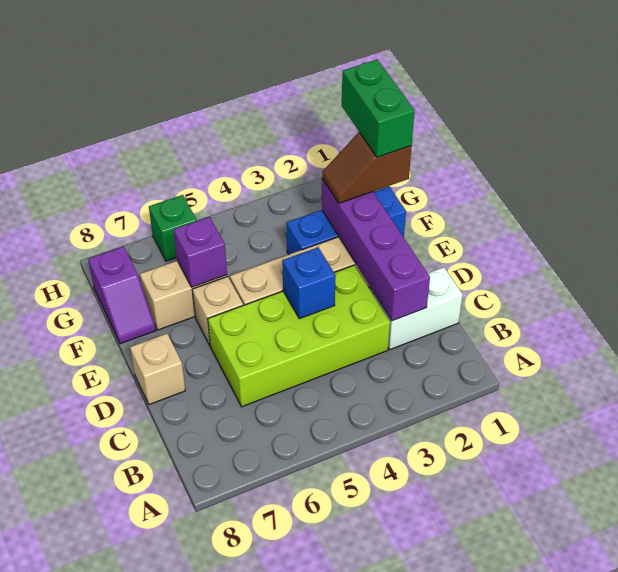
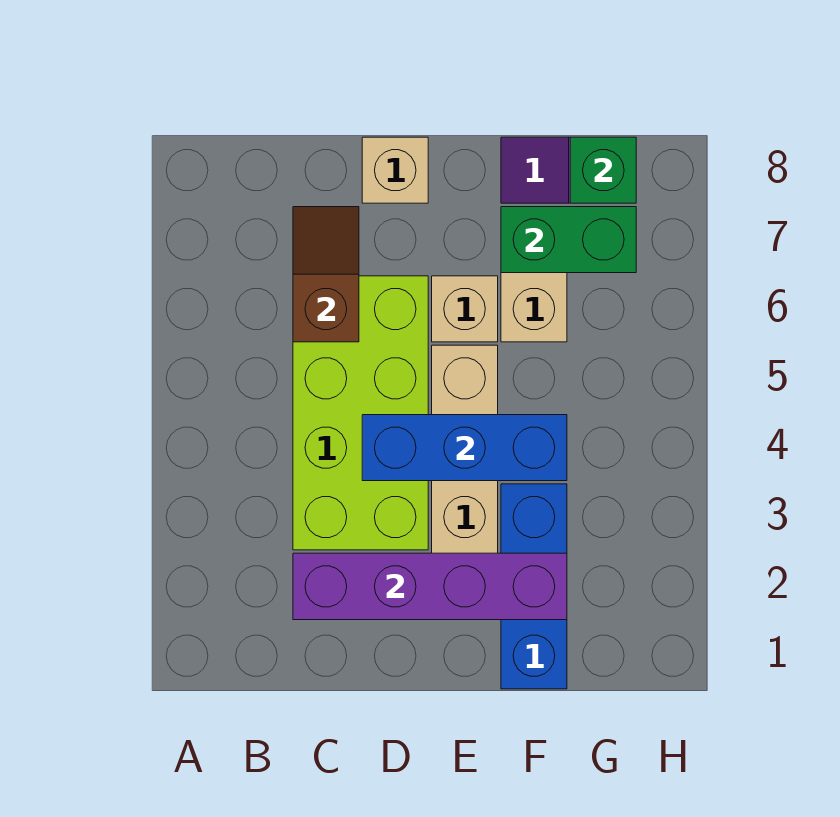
white 1x2 brick [374,267,463,349] -> none
blue 1x1 brick [282,247,336,319] -> blue 1x3 brick [362,415,567,481]
brown 1x2 slope [322,132,412,203] -> brown 1x2 slope moved to [293,207,359,342]
green 1x2 brick [342,60,415,157] -> green 1x2 brick moved to [501,207,636,273]
purple 1x1 brick [174,217,227,287] -> none
green 1x1 brick [149,195,197,261] -> green 1x1 brick moved to [570,137,636,203]

